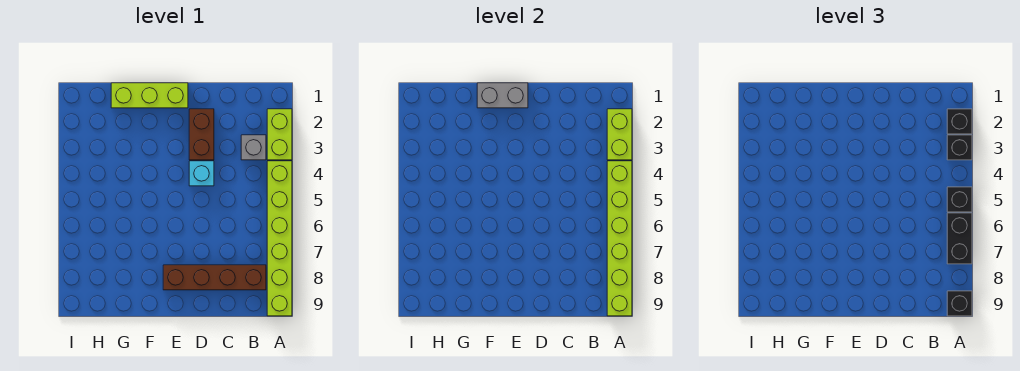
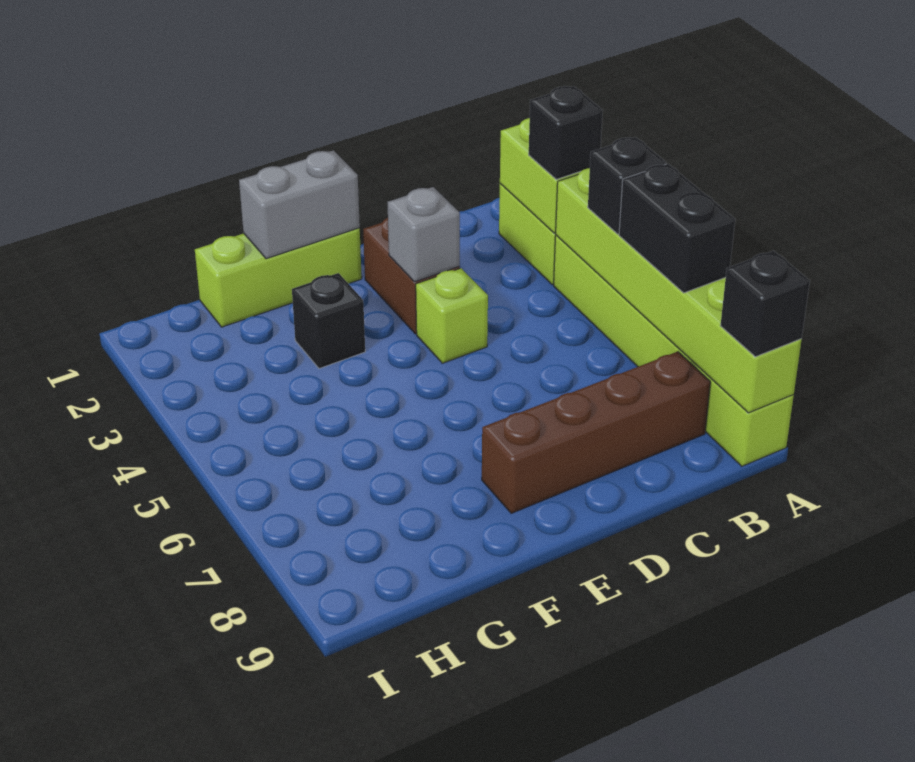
black 1x1 brick [947,109,972,134] -> black 1x1 brick moved to [292,273,365,369]
grey 1x1 brick [241,135,266,160] -> grey 1x1 brick moved to [388,187,460,282]
cyan 1x1 brick [189,161,214,186] -> lime 1x1 brick [416,268,488,363]

